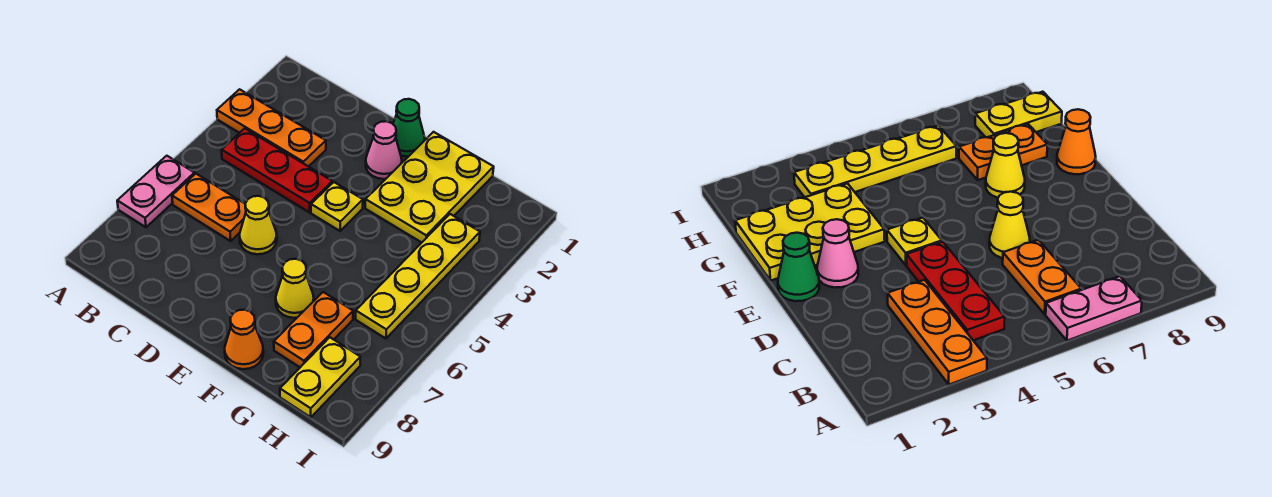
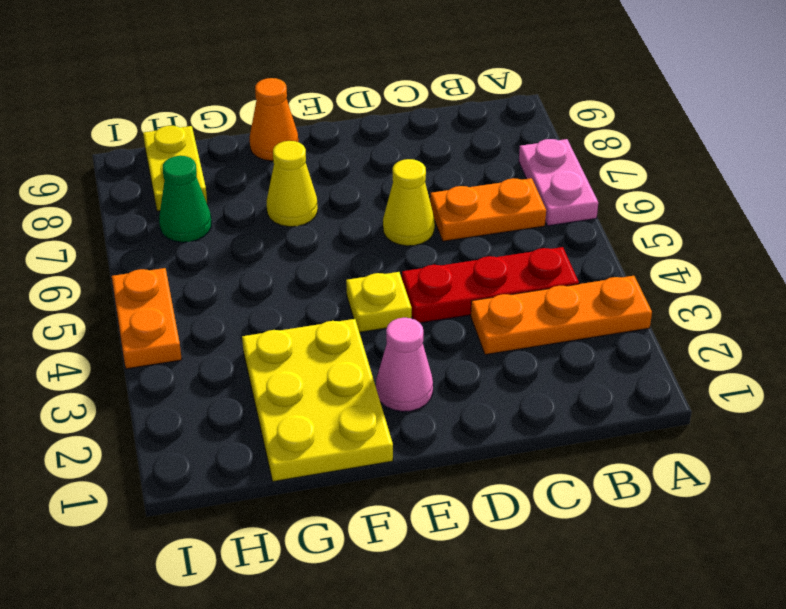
green 1x1 cone [393,99,425,156] -> green 1x1 cone moved to [159,156,211,242]
orange 1x2 plate [274,292,353,367] -> orange 1x2 plate moved to [112,268,182,369]
yellow 1x4 plate [356,214,480,338] -> none

